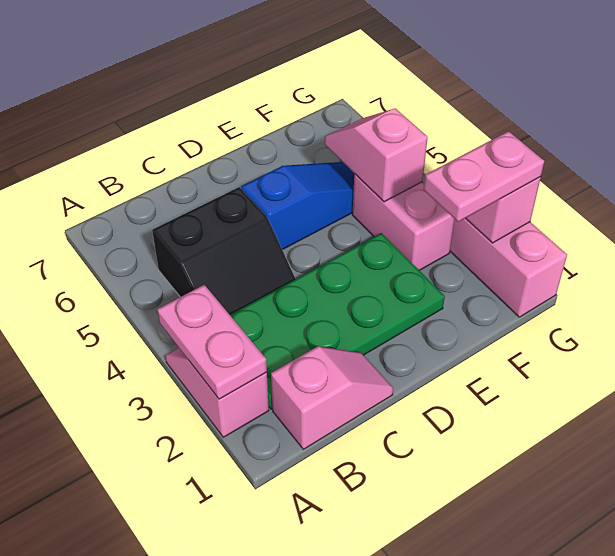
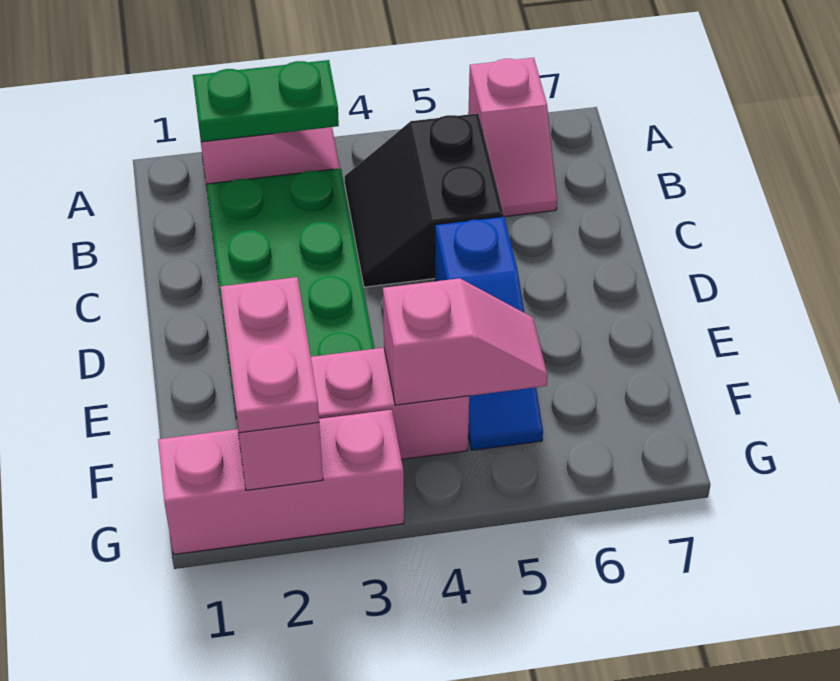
pink 1x2 plate [157,285,267,399] -> green 1x2 plate [193,60,339,142]
pink 1x2 slope [271,346,393,449] -> pink 1x2 slope moved to [468,58,557,217]

